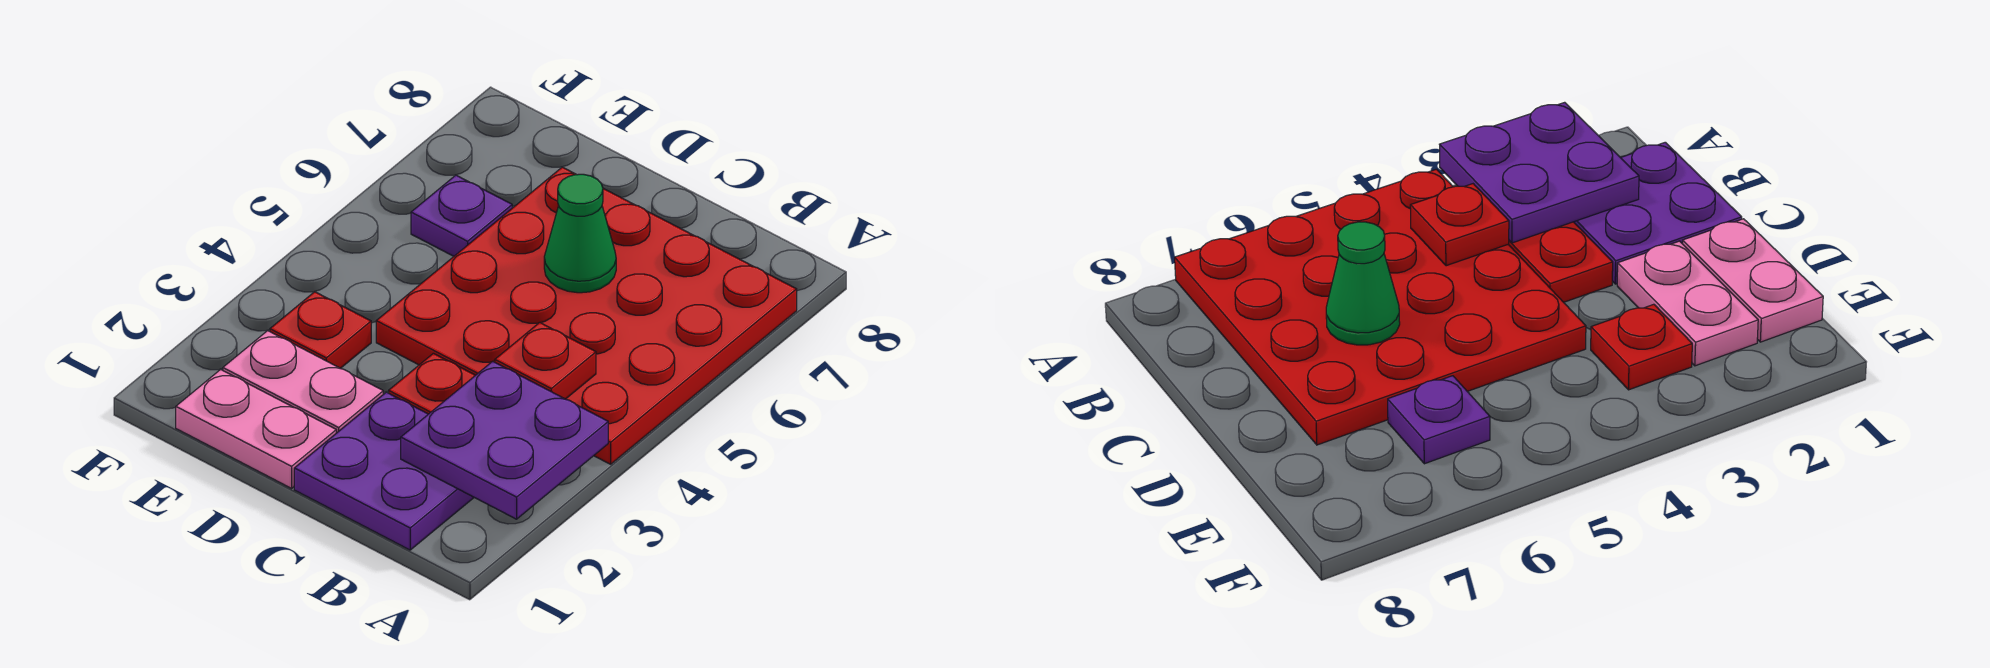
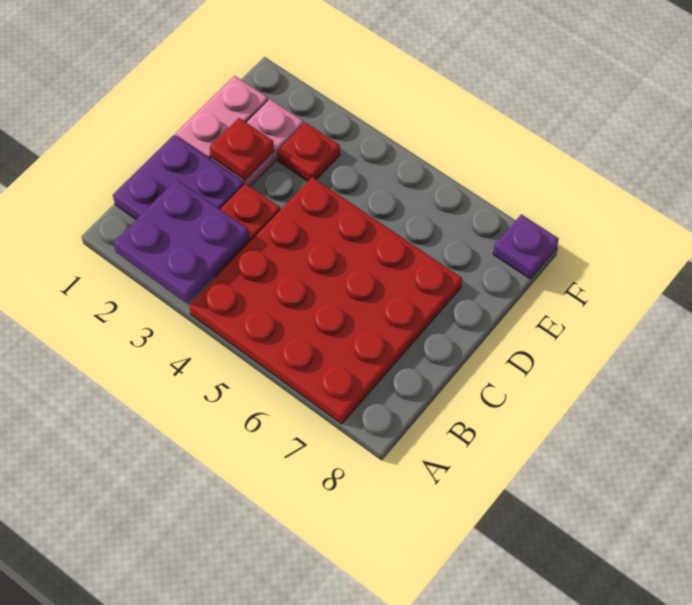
red 1x1 plate [495,323,596,399] -> red 1x1 plate moved to [210,118,274,180]
green 1x1 cone [544,174,616,293] -> none
purple 1x1 plate [411,175,512,256] -> purple 1x1 plate moved to [493,214,559,279]

